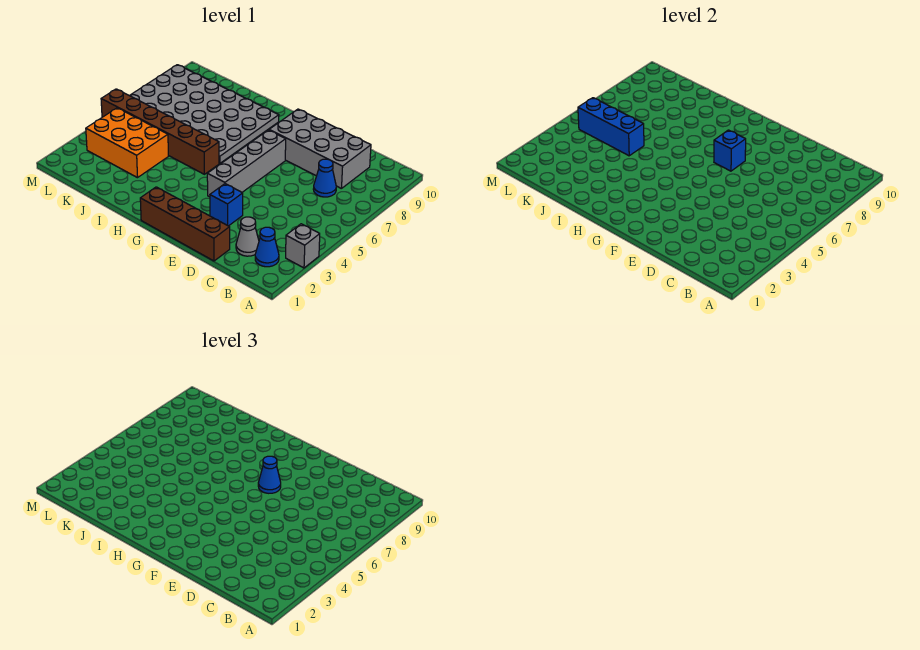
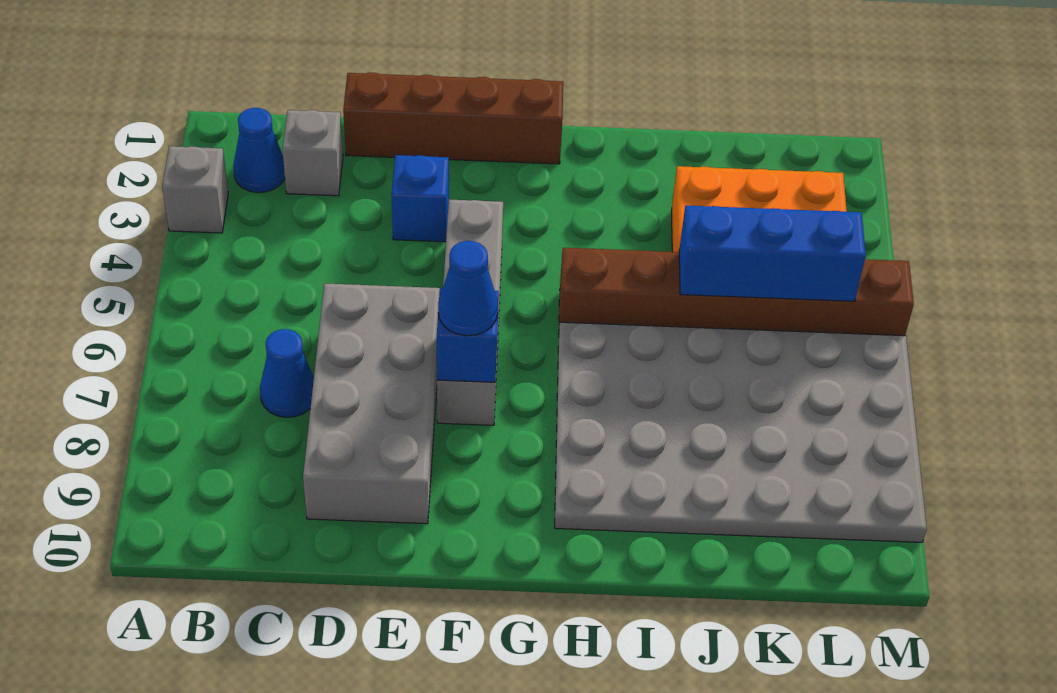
grey 1x1 cone [236,217,259,256] -> grey 1x1 brick [282,110,343,196]
grey 2x4 brick [269,109,371,189] -> grey 2x4 brick turned to [303,283,440,524]

